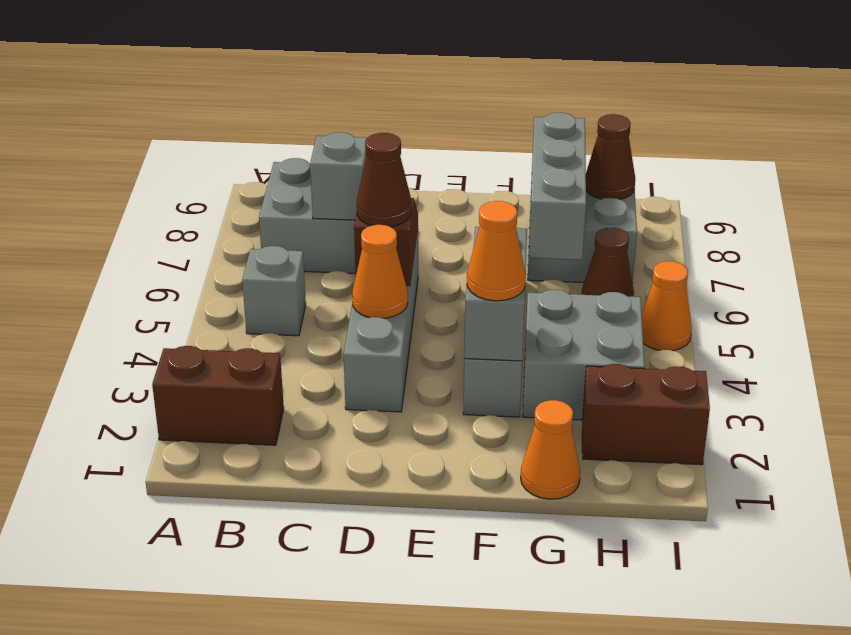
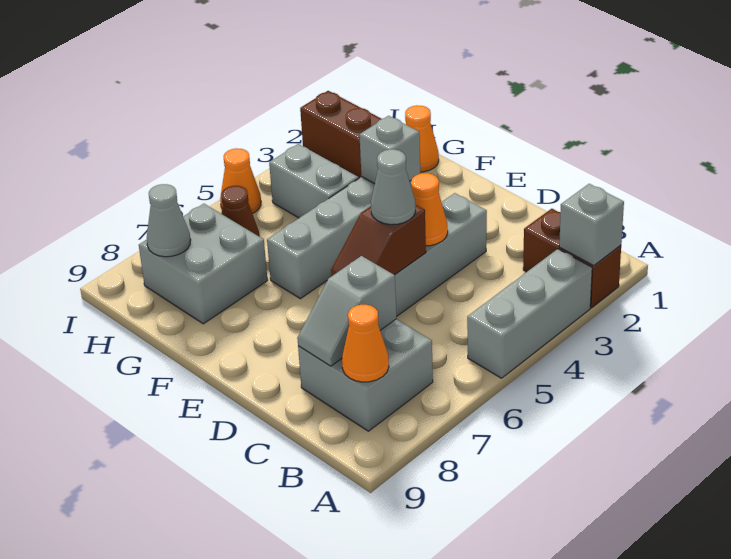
grey 1x1 brick [242,246,306,336] -> grey 1x1 brick moved to [559,184,624,265]
brown 1x1 cone [357,133,412,227] -> grey 1x1 cone [371,149,416,225]
orange 1x1 cone [467,201,526,301] -> orange 1x1 cone moved to [342,305,389,382]
grey 2x2 brick [523,290,644,420] -> grey 1x2 brick [269,144,359,218]
grey 1x3 brick [529,113,586,260] -> grey 1x3 brick moved to [467,249,592,378]
brown 1x1 cone [586,114,635,199] -> grey 1x1 cone [147,184,191,257]

